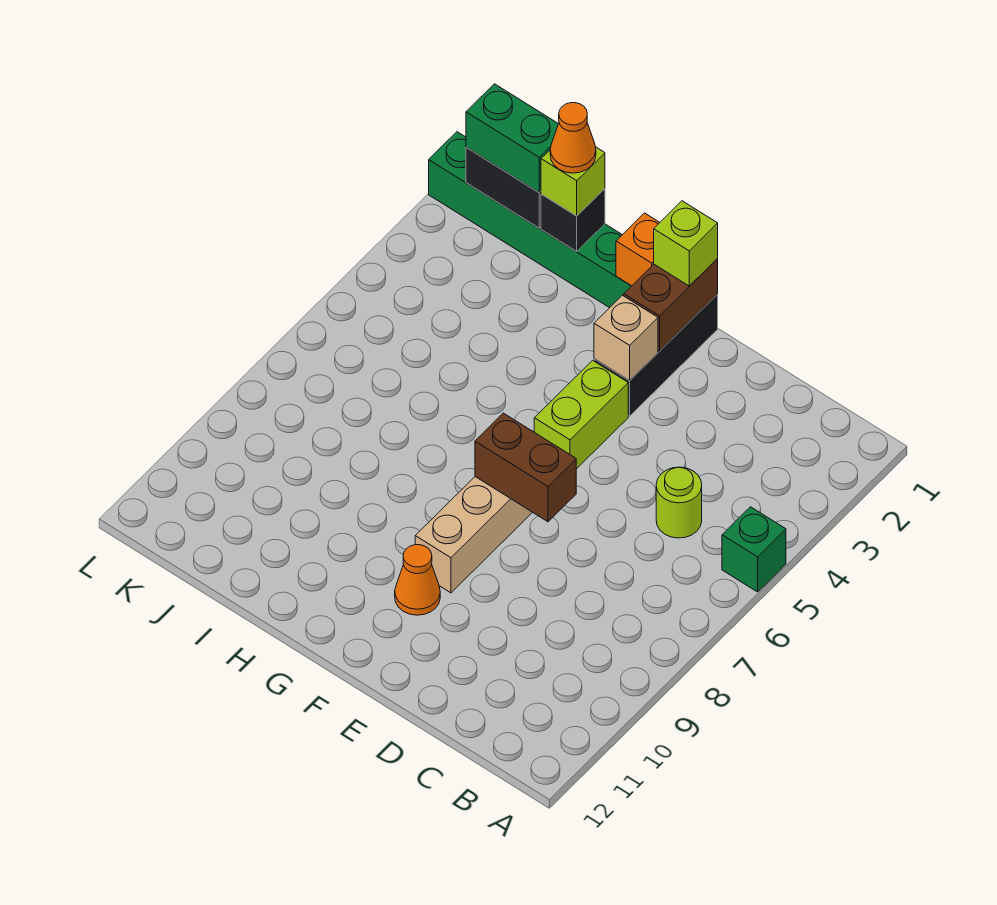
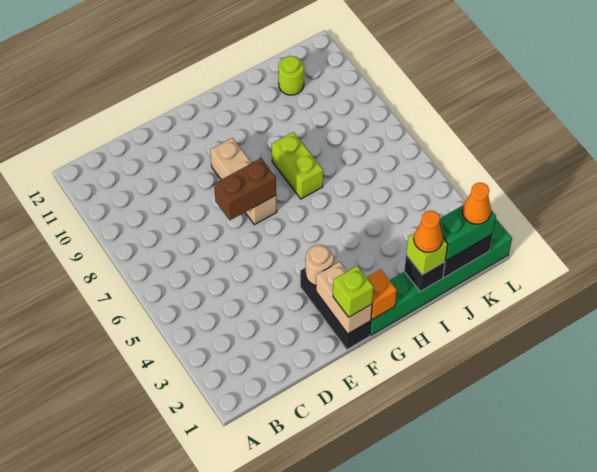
green 1x1 brick [722,507,786,592] -> none
lime 1x1 round brick [656,467,702,538] -> lime 1x1 round brick moved to [278,56,304,95]
brown 1x2 brick [624,259,718,351] -> tan 1x2 brick [316,262,372,334]
tan 1x1 brick [594,295,658,381] -> tan 1x1 round brick [306,245,334,285]
lime 1x2 brick [534,360,628,469] -> lime 1x2 brick moved to [272,132,323,199]
orange 1x1 cone [395,545,440,615] -> orange 1x1 cone moved to [462,183,491,224]

